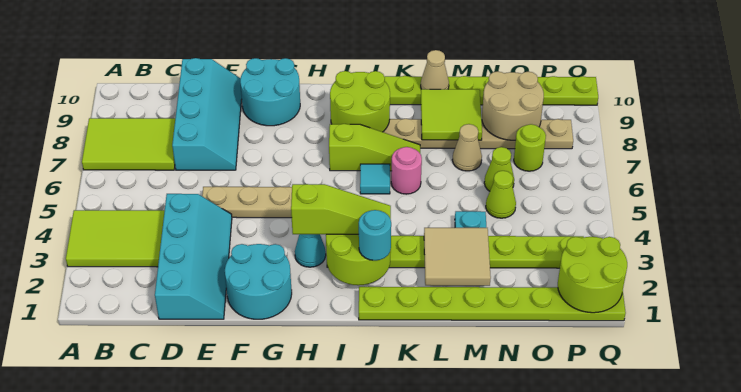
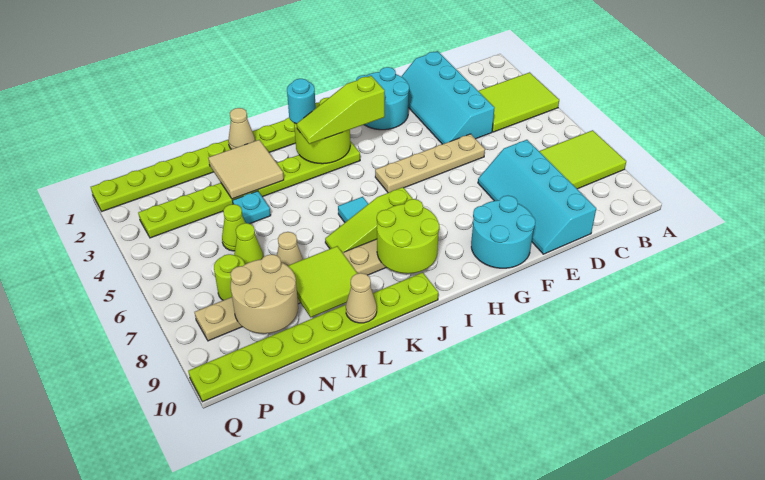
cyan 1x1 cone [295,234,326,267] -> none
pink 1x1 round brick [391,147,422,194] -> none
none -> tan 1x1 cone [228,108,255,149]
lime 2x2 round brick [558,237,627,313] -> none

